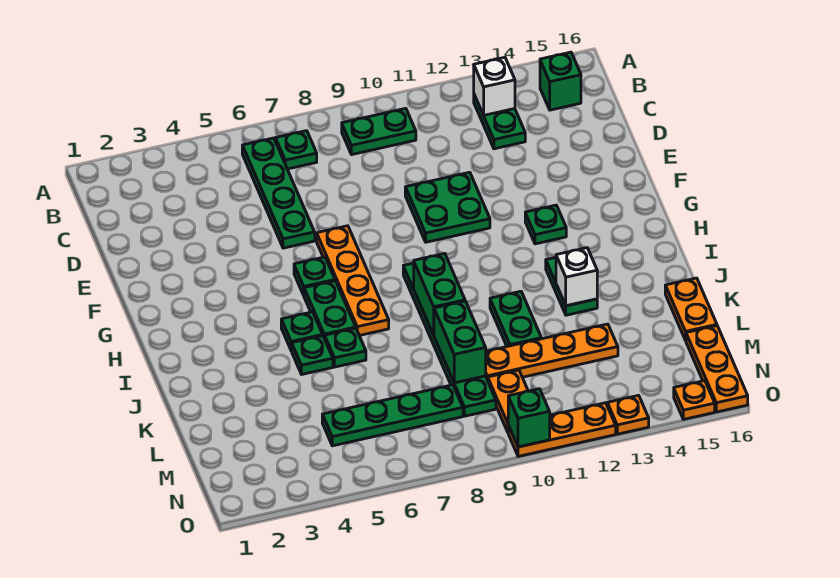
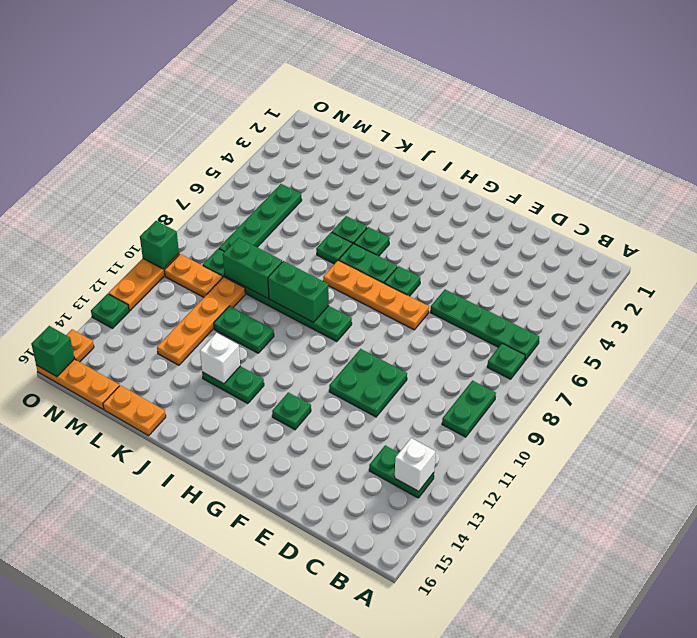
green 1x1 brick [540,52,581,110] -> green 1x1 brick moved to [31,326,74,377]
orange 1x1 plate [607,395,649,434] -> green 1x1 plate [91,294,129,328]

